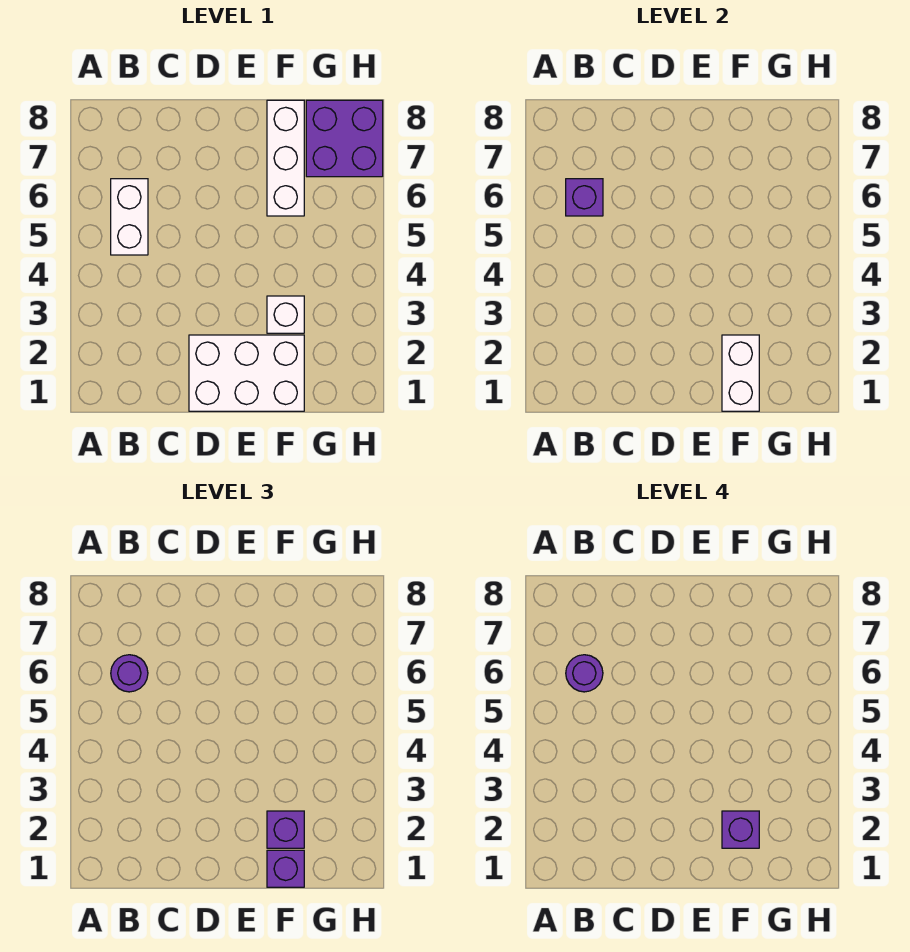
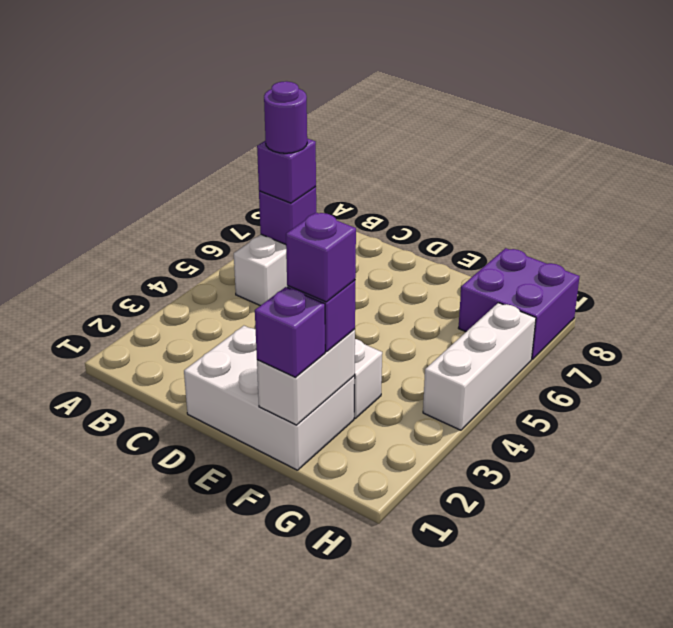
purple 1x1 round brick [111,655,148,692] -> purple 1x1 brick [257,138,316,203]
white 1x3 brick [267,100,304,216] -> white 1x3 brick moved to [423,303,536,430]

